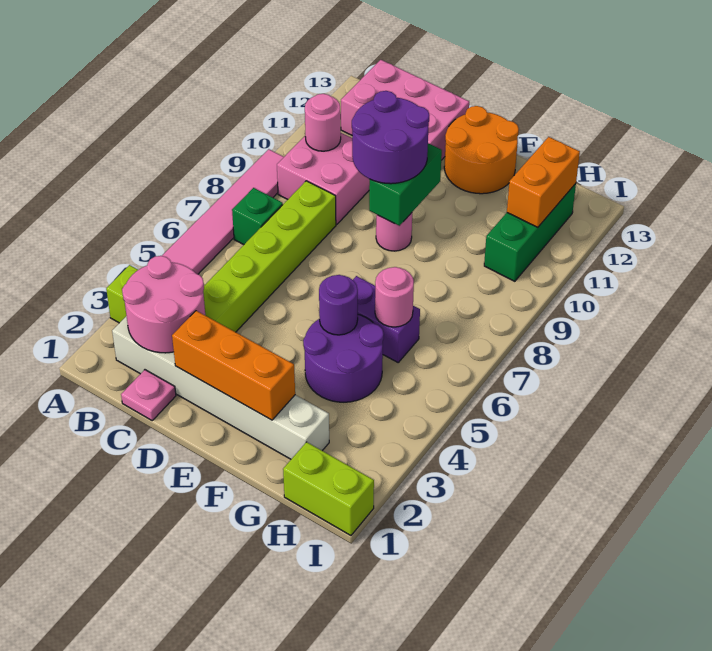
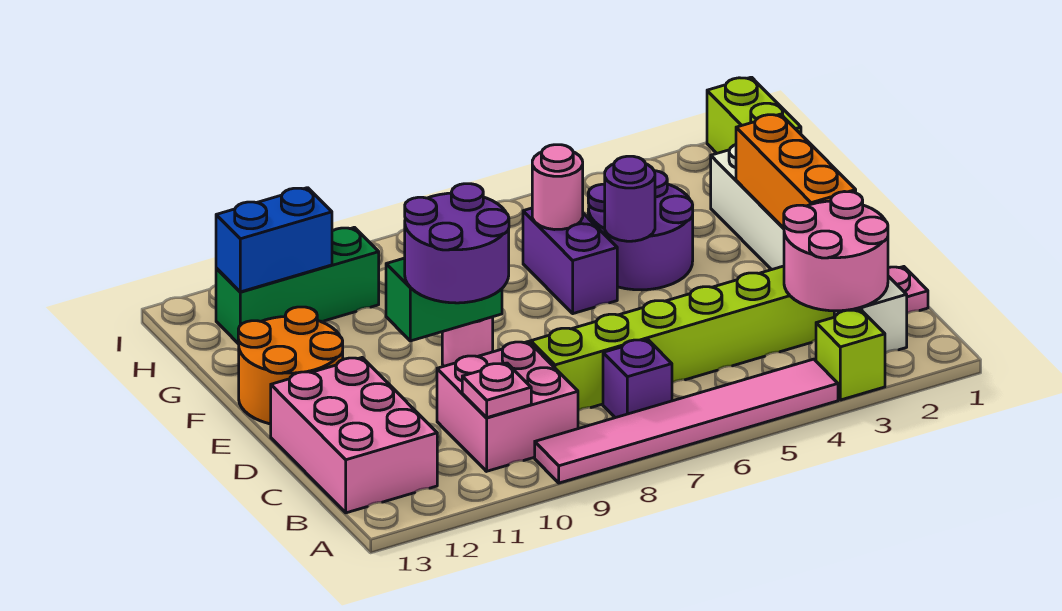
green 1x1 brick [232,188,283,245] -> purple 1x1 brick [603,339,672,418]
pink 1x1 round brick [305,94,341,151] -> pink 1x1 plate [462,363,531,418]
orange 1x2 brick [507,137,580,227] -> blue 1x2 brick [216,188,332,292]

